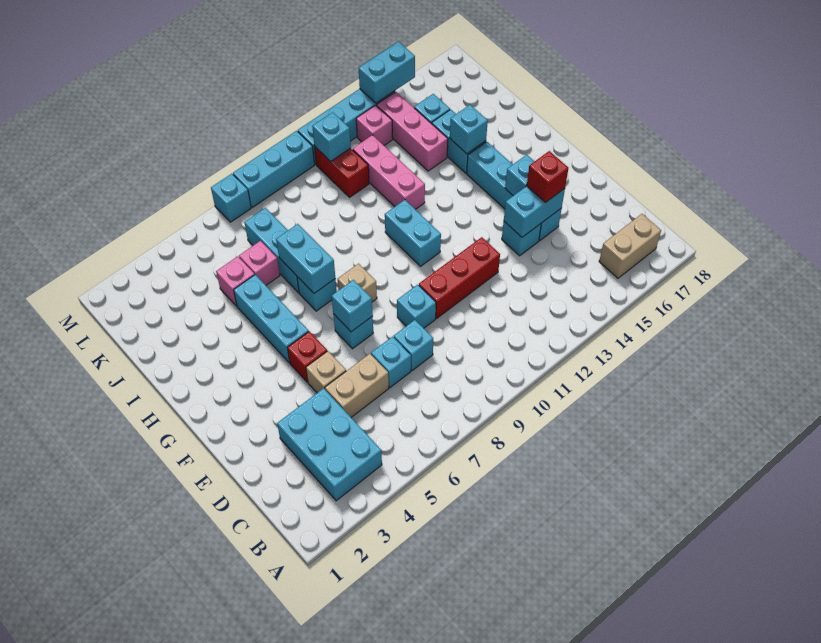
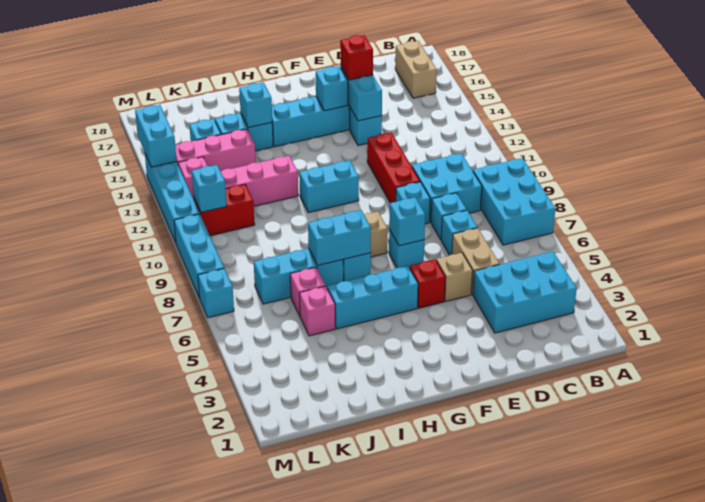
none -> cyan 2x3 brick [473,158,555,245]
none -> cyan 2x2 brick [412,153,482,222]

